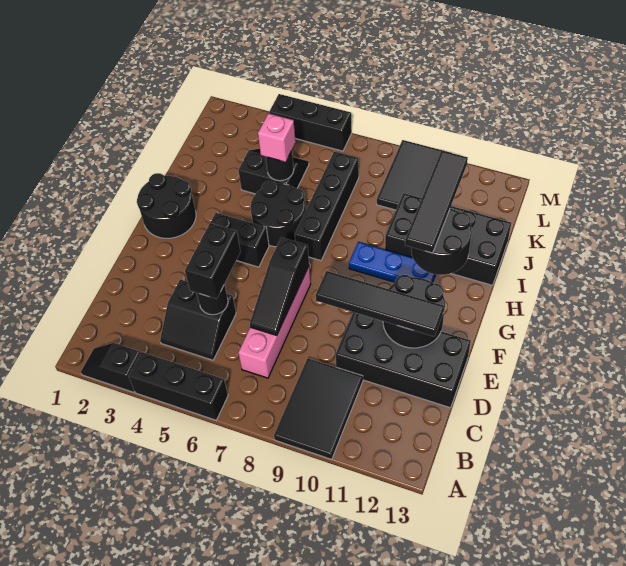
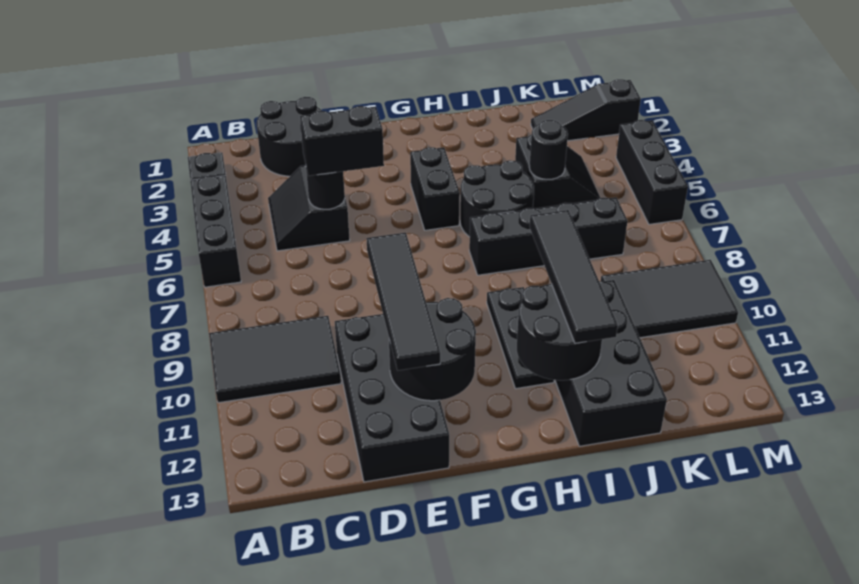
pink 1x4 brick [238,267,311,378] -> none
black 1x3 slope [250,237,309,336] -> black 1x3 slope moved to [531,79,641,141]
black 2x2 round brick [137,173,196,238] -> black 2x2 round brick moved to [257,97,322,176]
blue 1x3 plate [349,242,436,283] -> black 1x3 plate [487,287,554,389]
black 1x4 tile [405,151,468,253] -> black 1x4 tile turned to [530,210,618,343]
pink 1x1 brick [258,113,296,162] -> none

